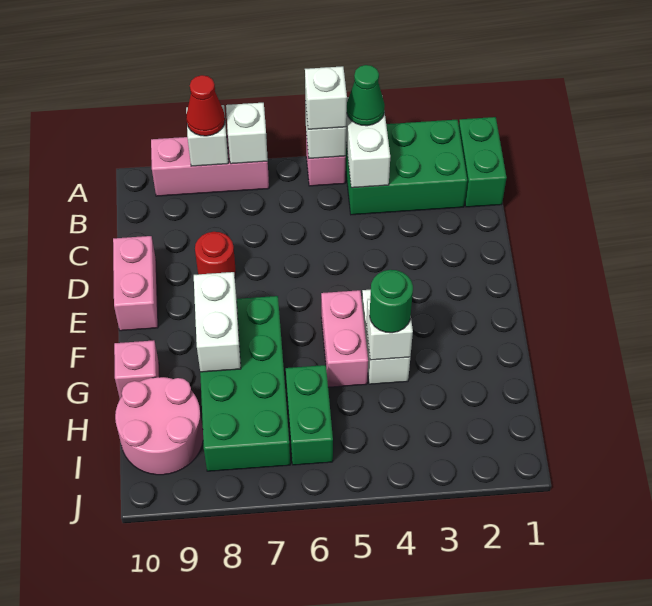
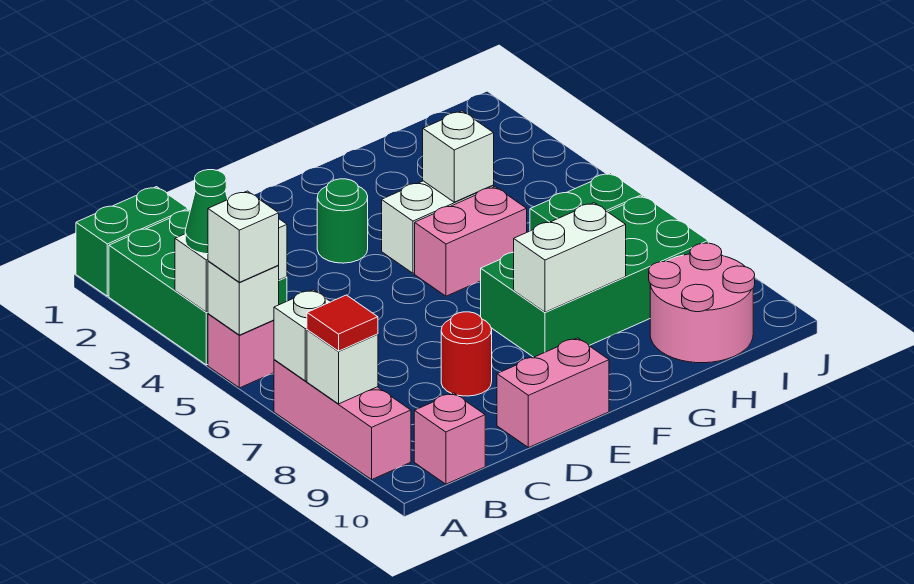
red 1x1 cone [186,75,225,136] -> red 1x1 tile [307,295,378,351]
green 1x1 round brick [370,270,413,333] -> green 1x1 round brick moved to [317,179,368,263]
pink 1x1 brick [114,340,160,399] -> pink 1x1 brick moved to [414,393,485,484]

